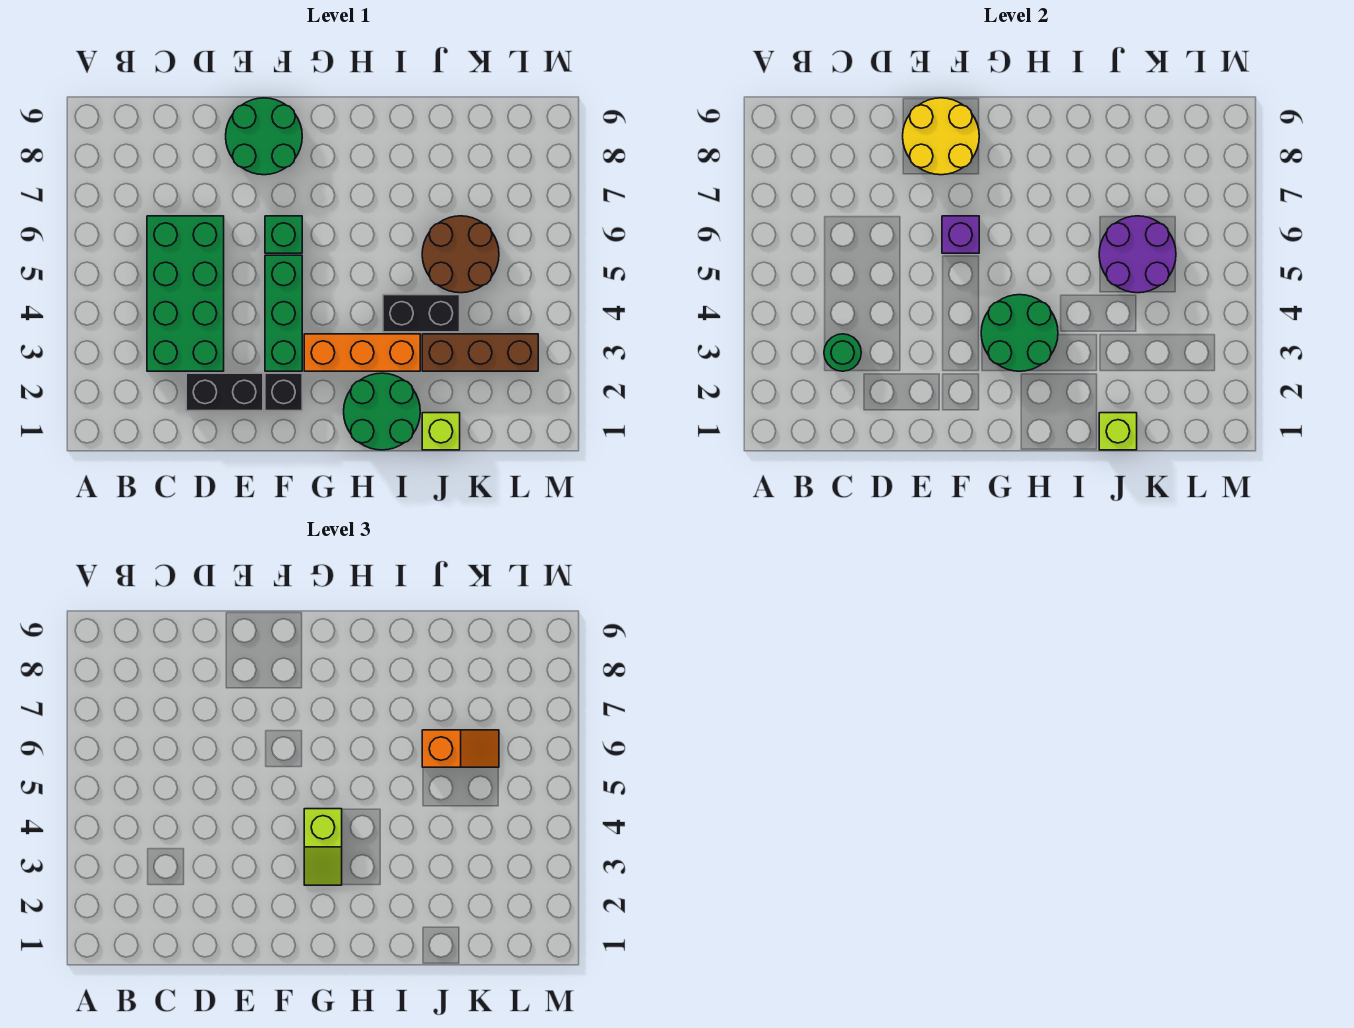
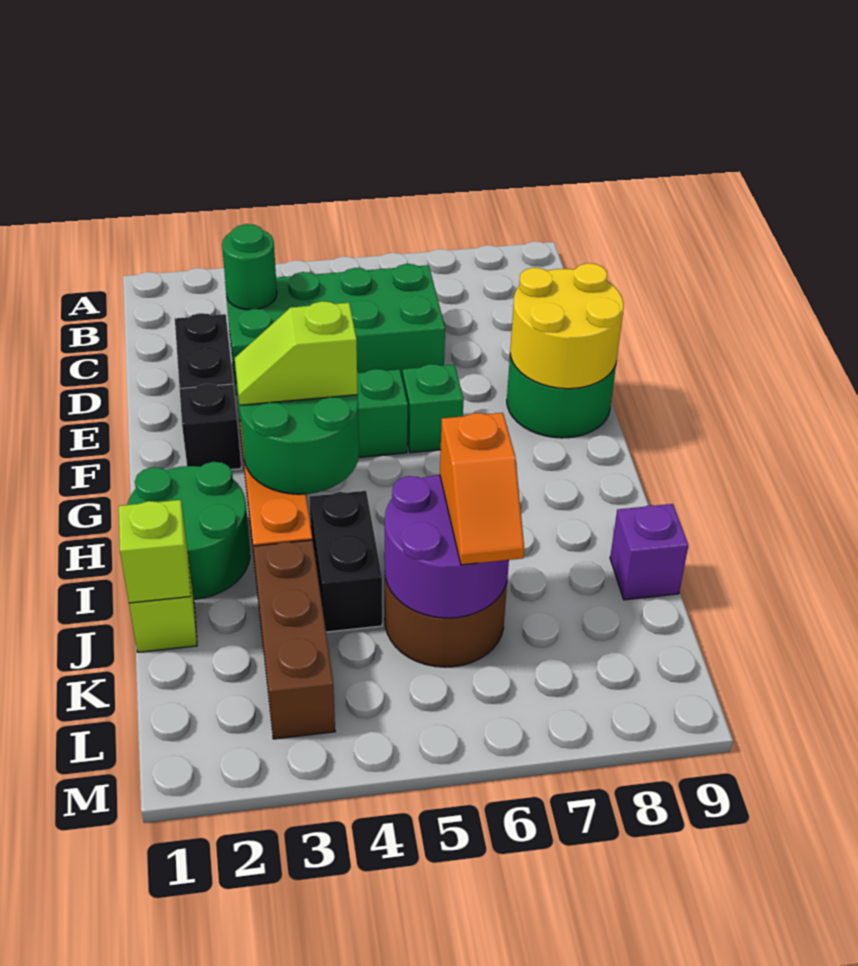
purple 1x1 brick [942,216,979,253] -> purple 1x1 brick moved to [610,504,688,600]

